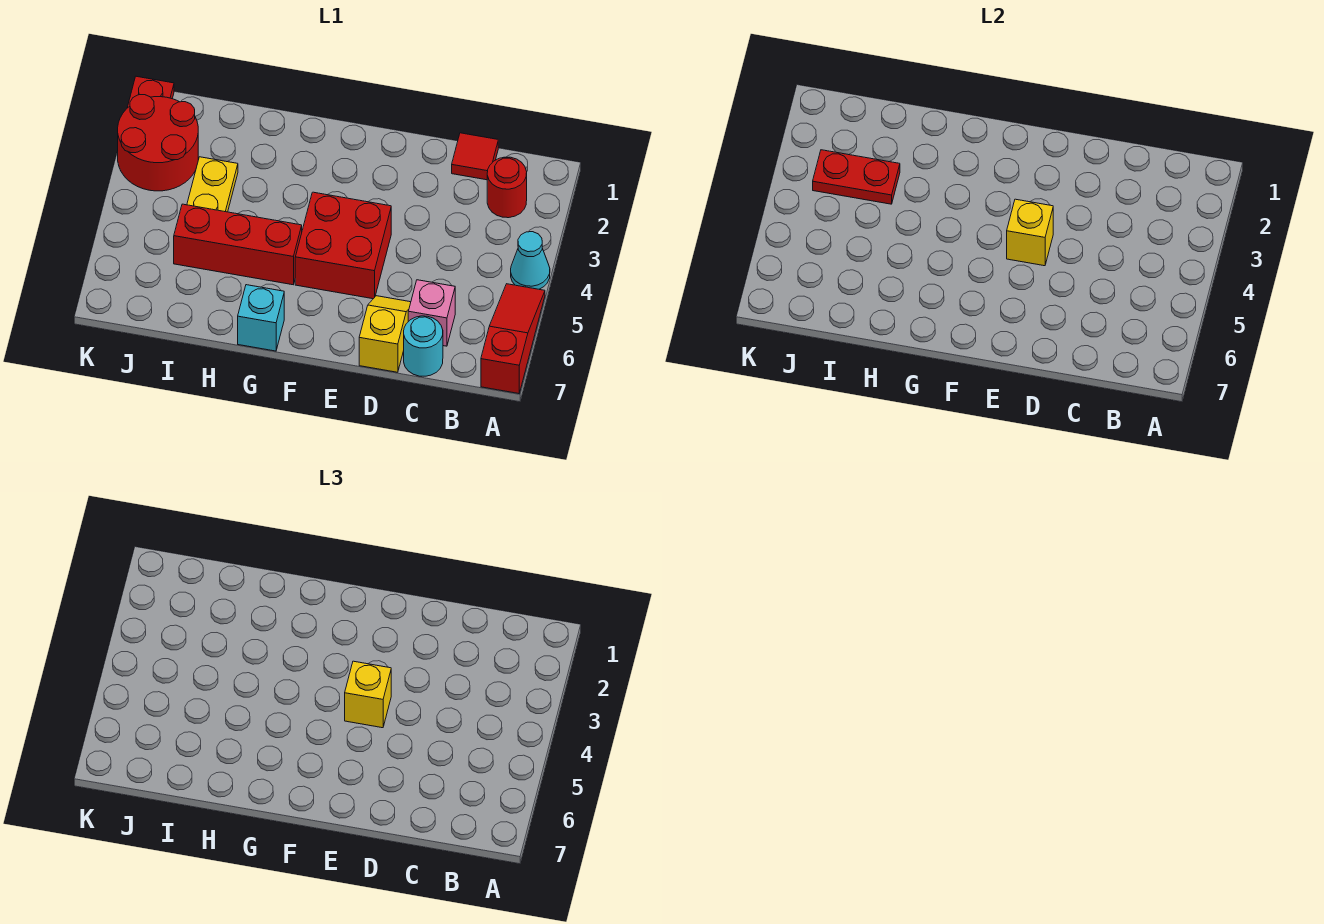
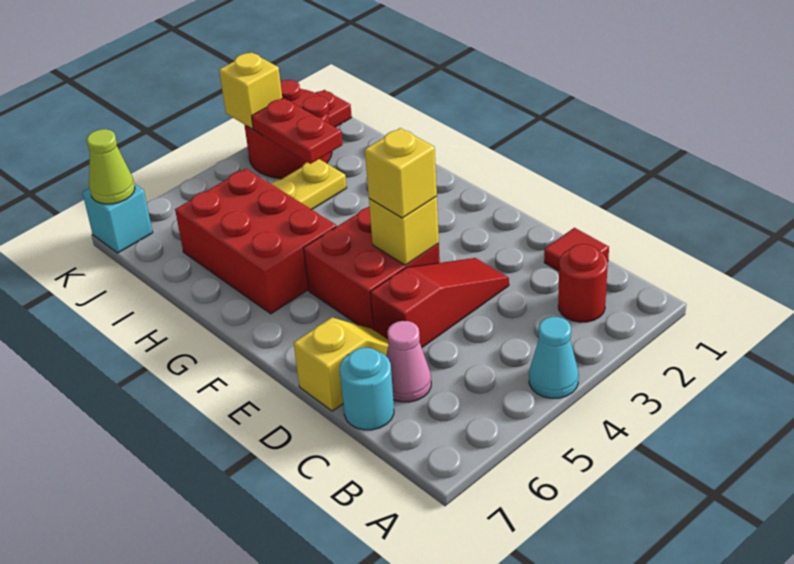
red 1x3 slope [481,284,545,394] -> red 1x3 slope moved to [371,258,509,348]
pink 1x1 brick [408,280,455,346] -> pink 1x1 cone [386,321,431,402]
red 1x3 brick [174,204,302,285] -> red 2x3 brick [175,169,337,314]
cyan 1x1 brick [238,285,284,351] -> cyan 1x1 brick moved to [82,184,153,253]
none -> yellow 1x1 brick [219,52,282,129]
none -> lime 1x1 cone [87,129,135,204]

